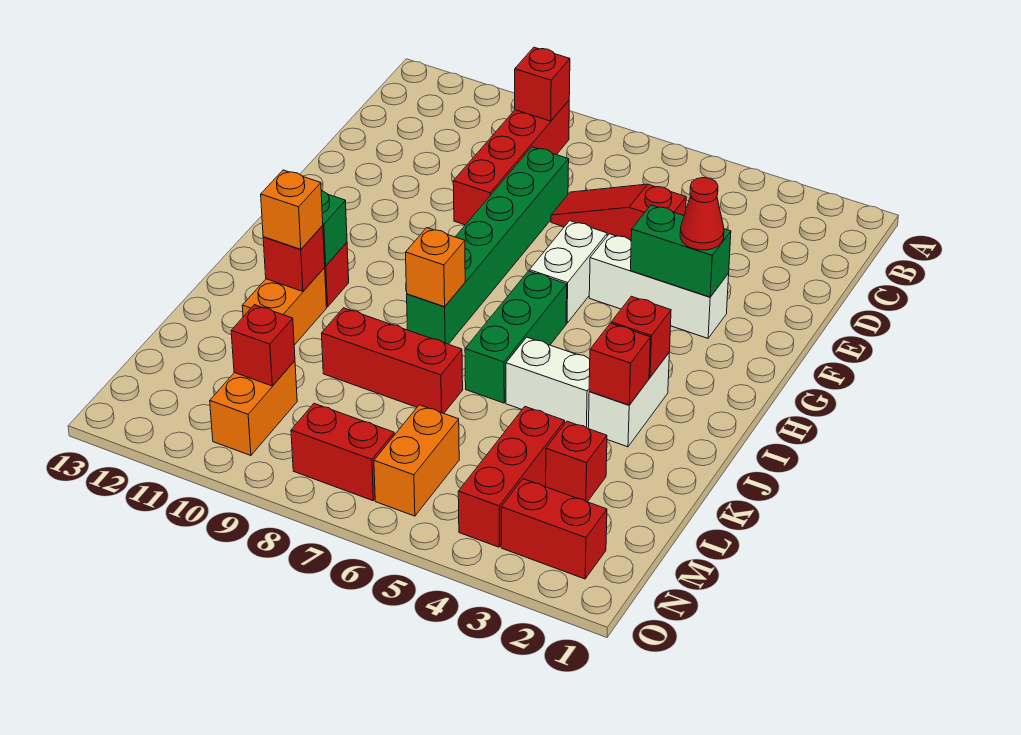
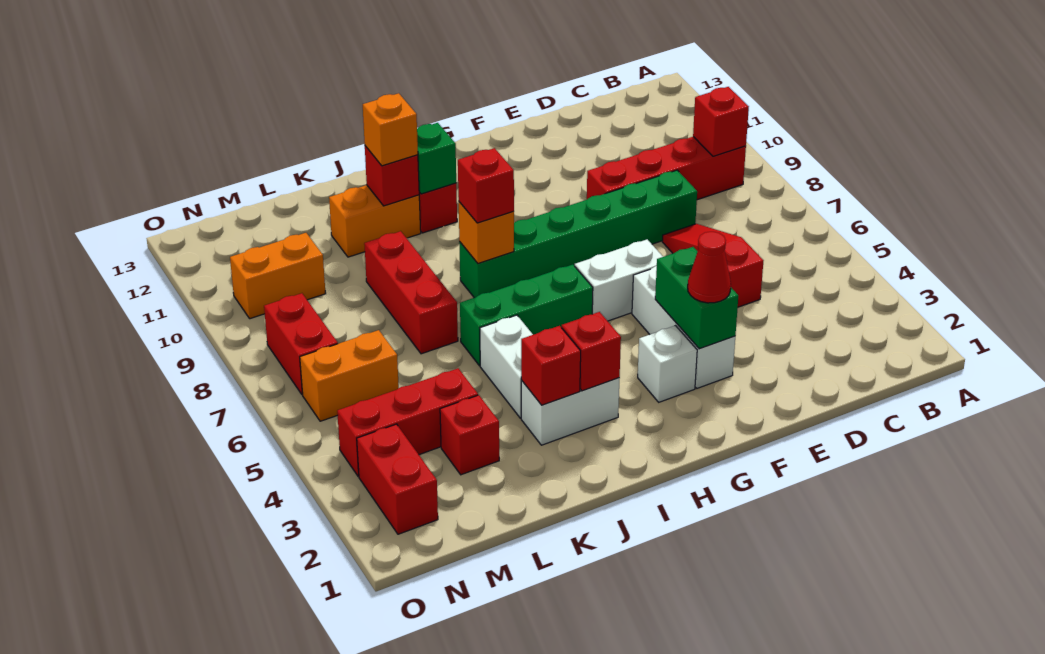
none -> white 1x1 brick [638,326,697,402]
red 1x1 brick [231,305,295,386] -> red 1x1 brick moved to [458,148,514,223]

